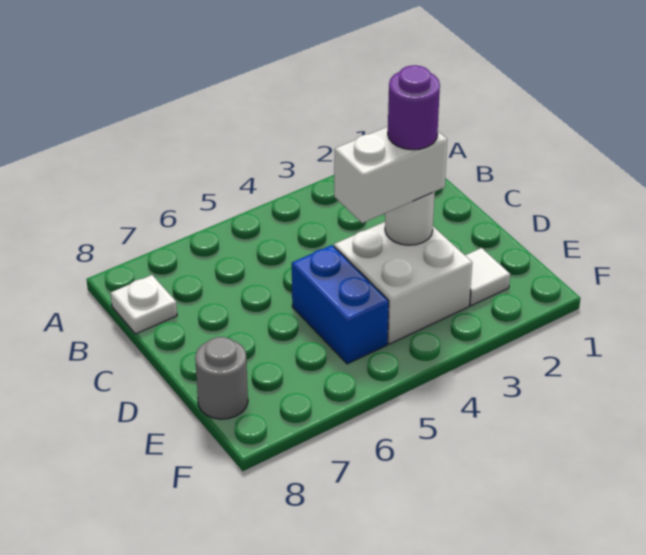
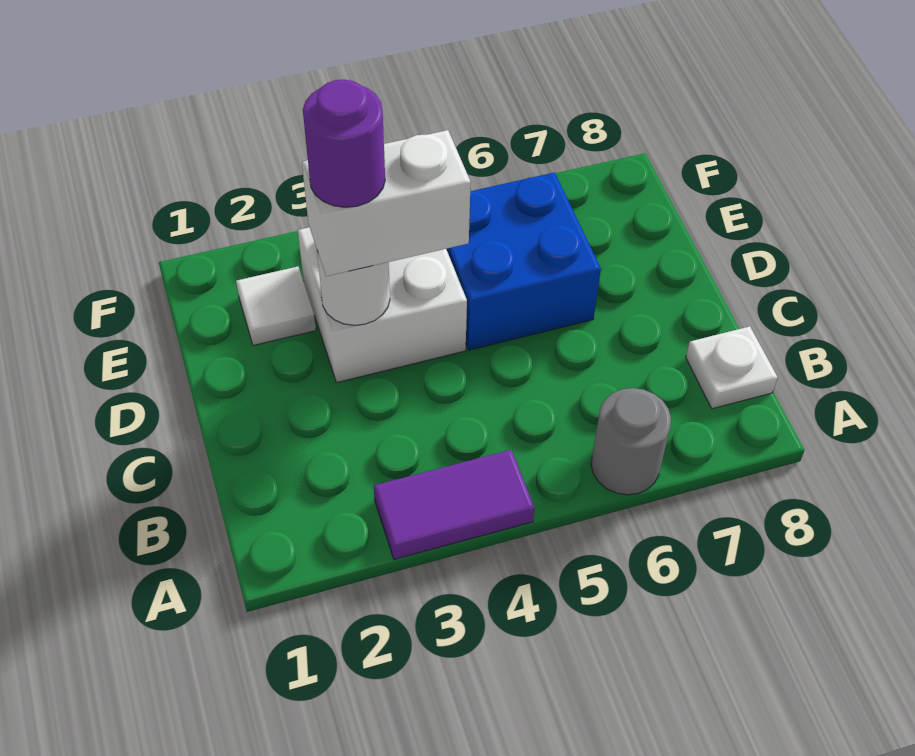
none -> purple 1x2 tile [374,450,534,559]
blue 1x2 brick [292,245,389,364] -> blue 2x2 brick [446,172,601,350]
grey 1x1 round brick [195,337,248,419] -> grey 1x1 round brick moved to [591,388,671,495]

